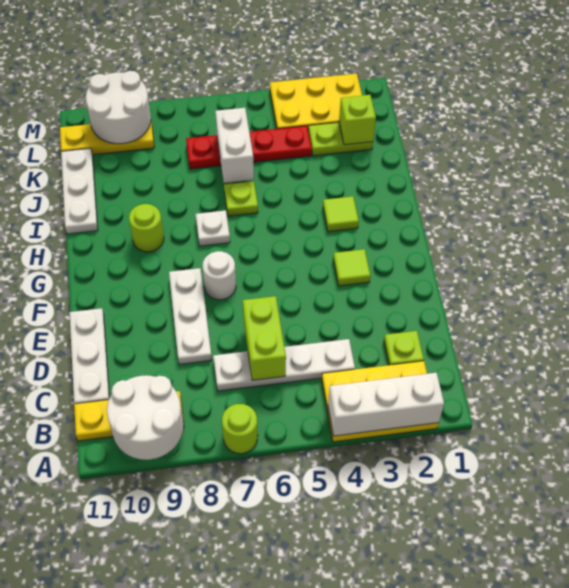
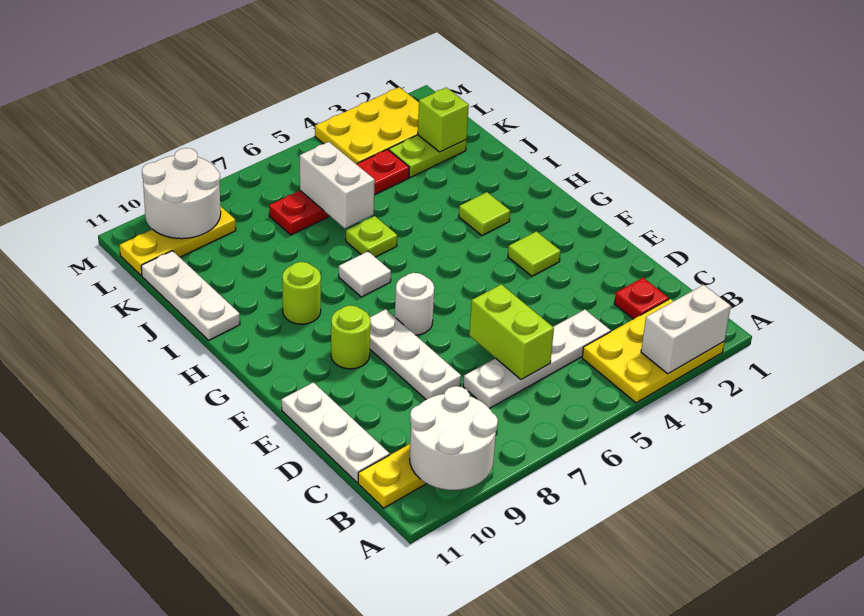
white 1x3 brick [328,373,444,436] -> white 1x2 brick [641,285,731,374]
lime 1x1 round brick [222,404,258,454] -> lime 1x1 round brick moved to [331,305,370,369]
lime 1x1 plate [384,331,424,365] -> red 1x1 plate [614,278,669,319]
white 1x1 plate [196,210,230,246] -> white 1x1 tile [339,251,391,297]

